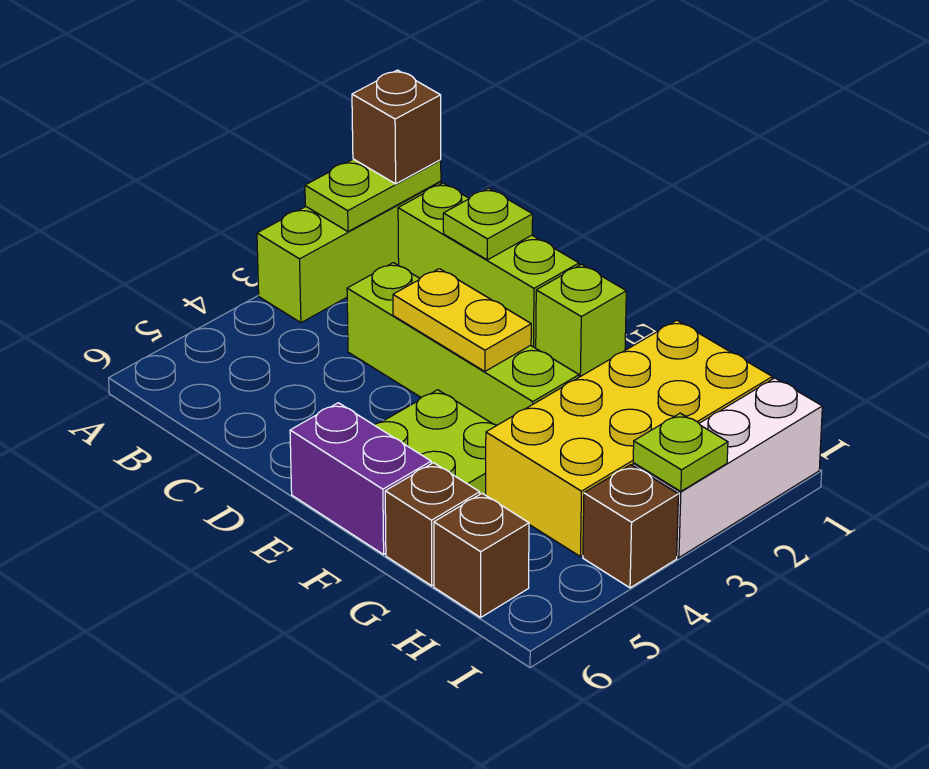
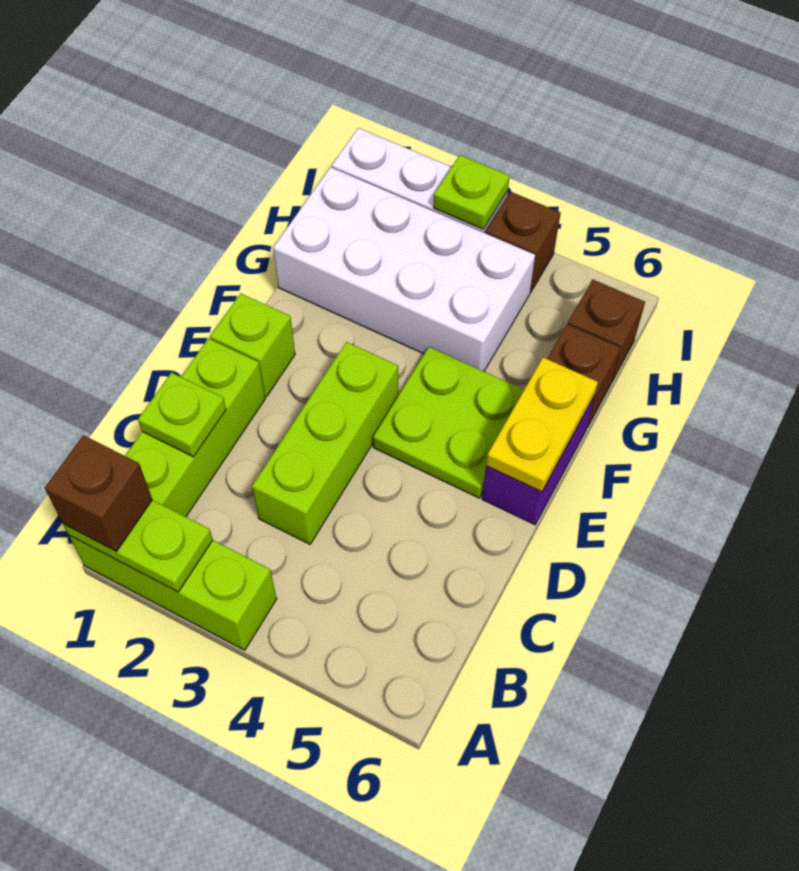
lime 1x4 brick [347,263,579,425] -> lime 1x3 brick [252,342,398,544]
yellow 1x2 plate [393,269,531,371] -> yellow 1x2 plate moved to [486,357,598,492]
yellow 2x4 brick [486,320,772,557] -> white 2x4 brick [273,167,535,371]

